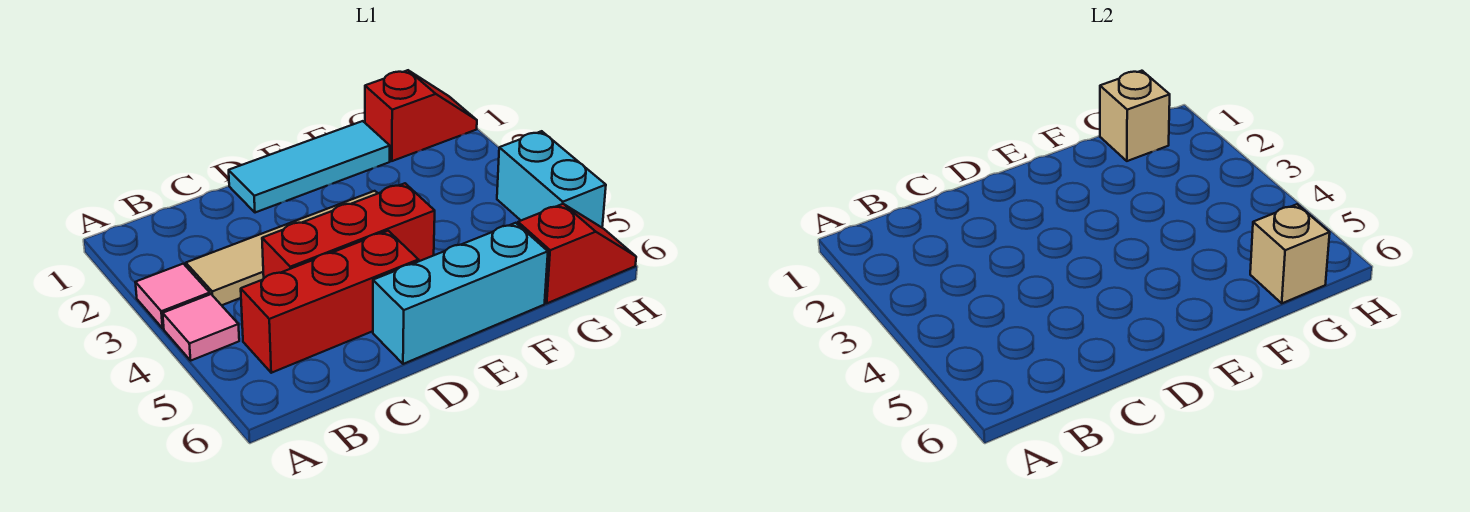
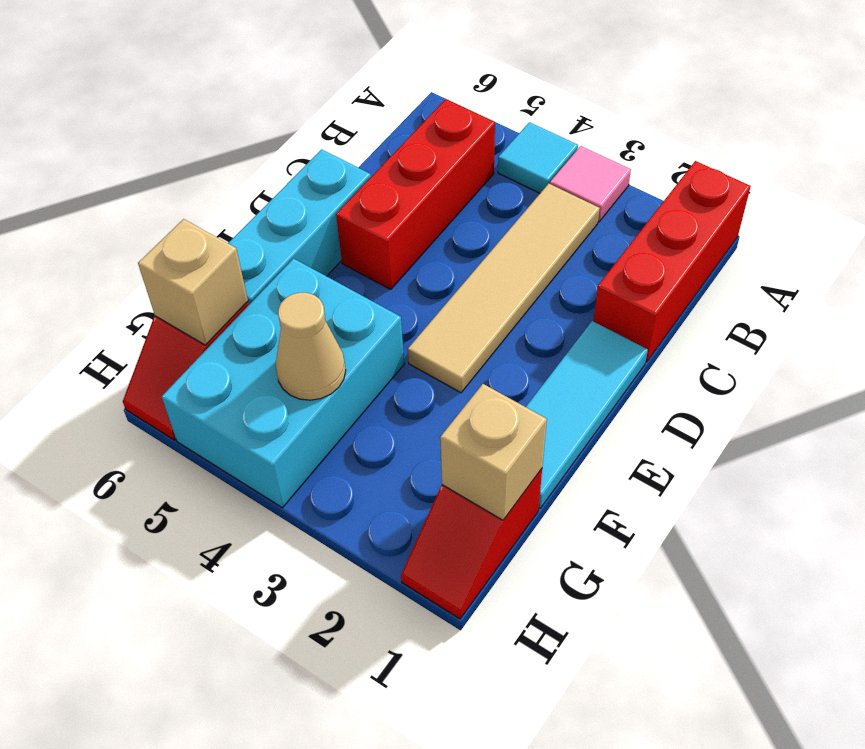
pink 1x1 tile [163,294,239,360] -> cyan 1x1 tile [498,122,578,193]
red 1x3 brick [262,183,435,278] -> red 1x3 brick moved to [593,161,751,362]
none -> tan 1x1 cone [276,293,346,400]
cyan 1x2 brick [497,131,606,227] -> cyan 2x3 brick [162,259,404,508]

